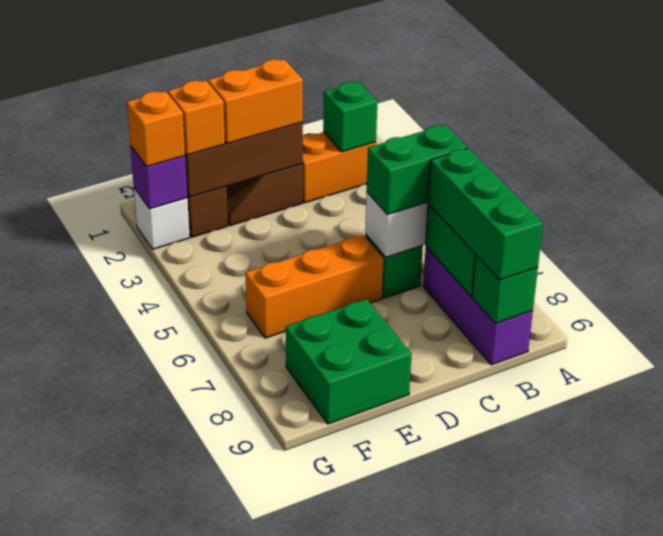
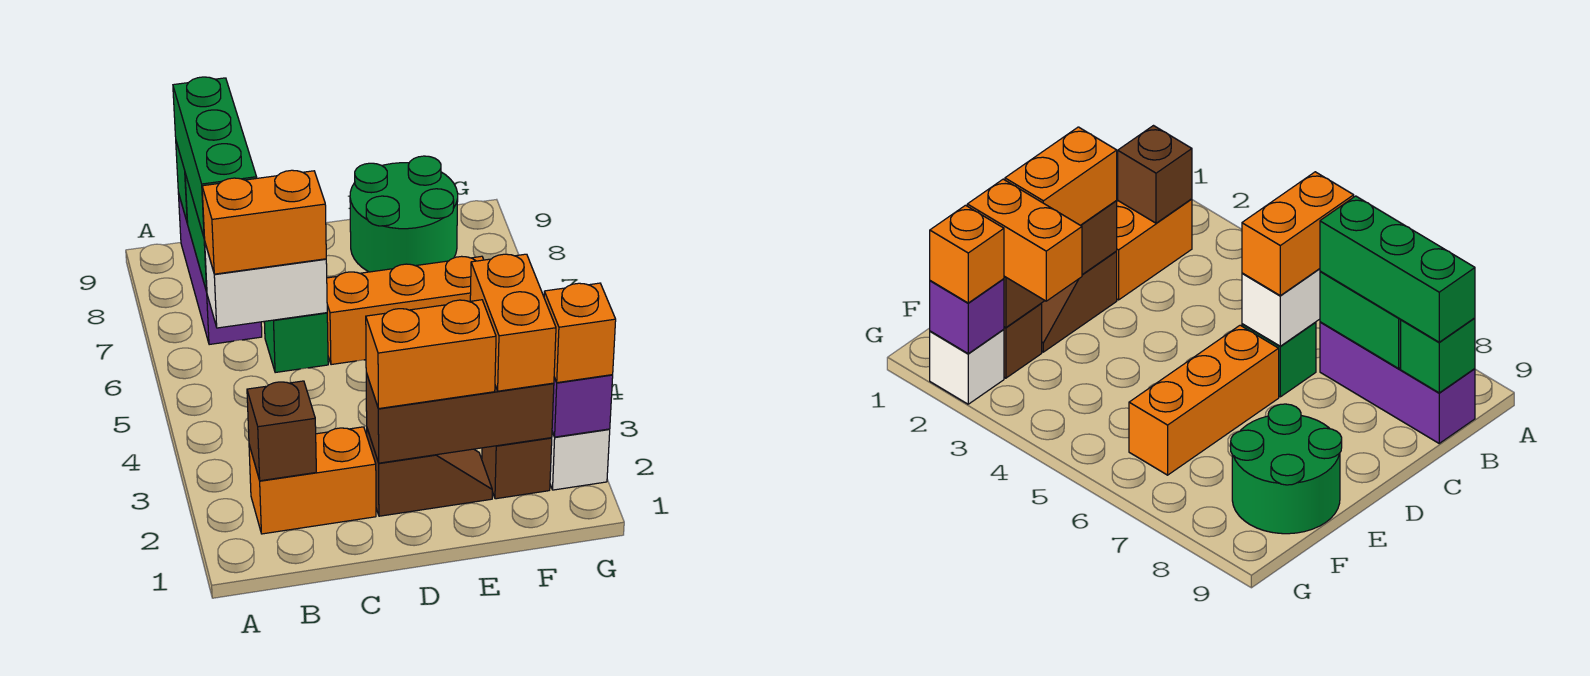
green 1x1 brick [323,82,377,152] -> brown 1x1 brick [247,381,316,481]
green 1x2 brick [367,125,467,215] -> orange 1x2 brick [202,170,326,274]
green 2x2 brick [286,299,411,424] -> green 2x2 round brick [350,156,458,272]
orange 1x1 brick [168,80,225,155] -> orange 1x2 brick [470,254,556,391]

